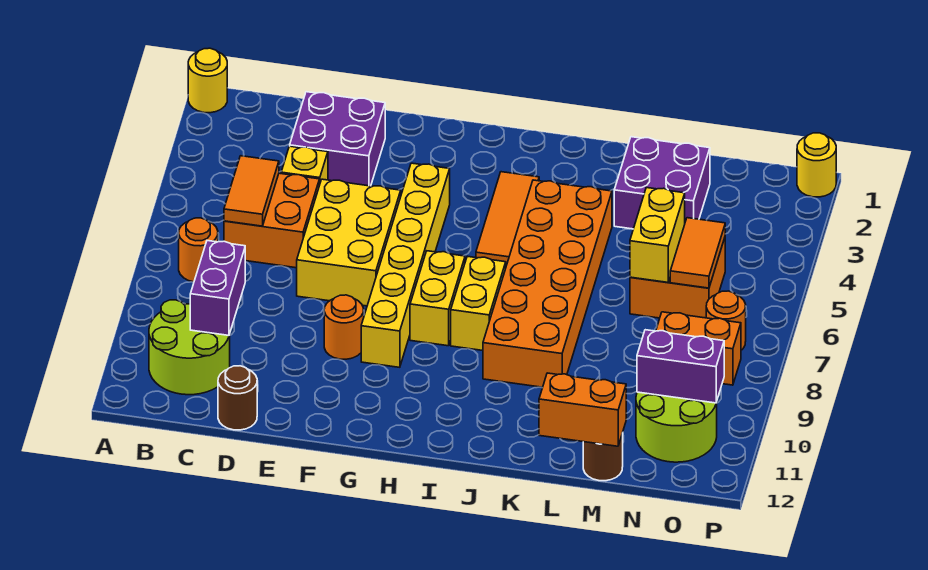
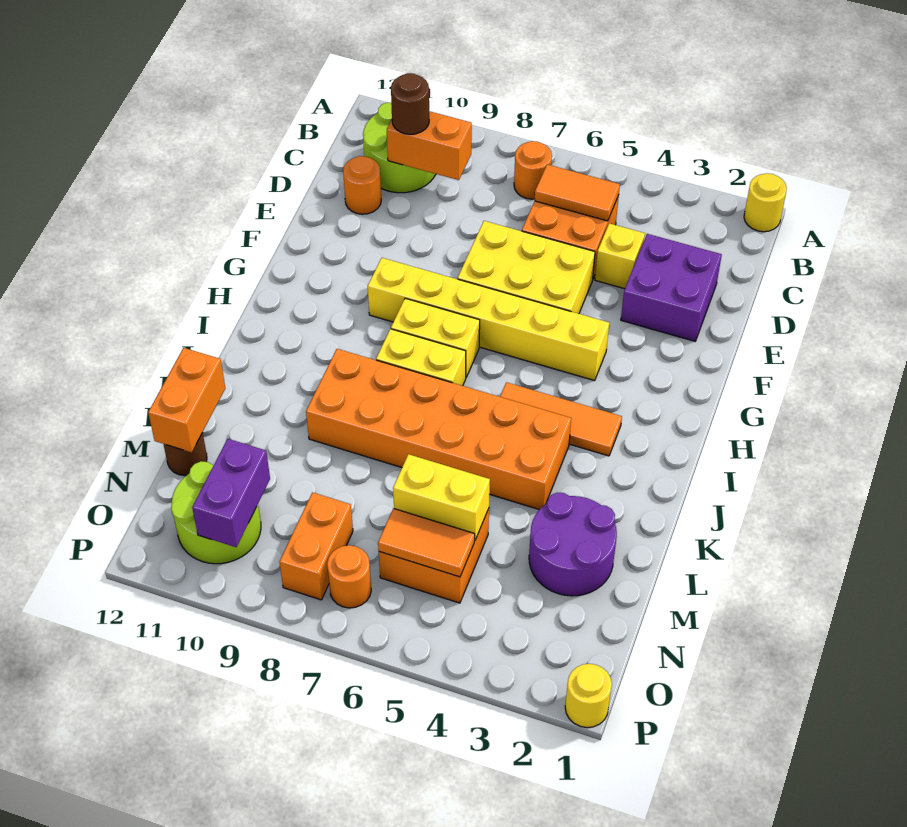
purple 1x2 brick [190,241,245,335] -> orange 1x2 brick [387,111,472,180]
brown 1x1 round brick [218,366,257,430] -> brown 1x1 round brick moved to [391,73,429,134]
orange 1x1 round brick [324,295,364,359] -> orange 1x1 round brick moved to [343,156,381,214]
purple 2x2 brick [614,137,710,229] -> purple 2x2 round brick [529,493,617,596]

